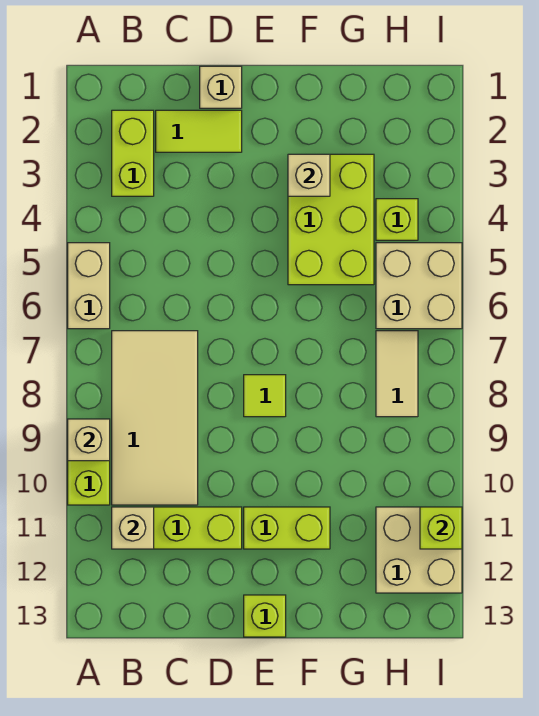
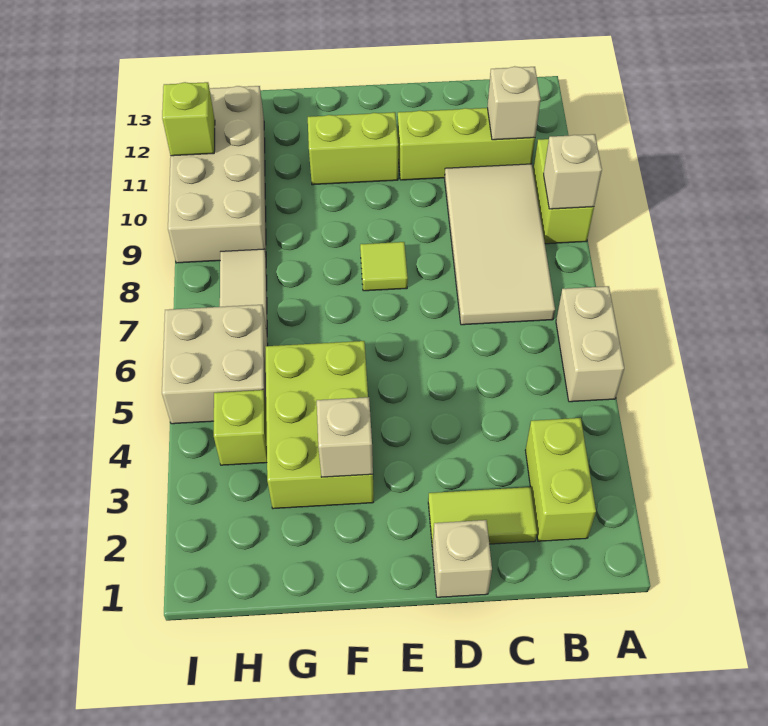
lime 1x1 brick [244,595,286,637] -> none
tan 2x2 brick [376,507,462,593] -> tan 2x4 brick [168,86,266,263]

